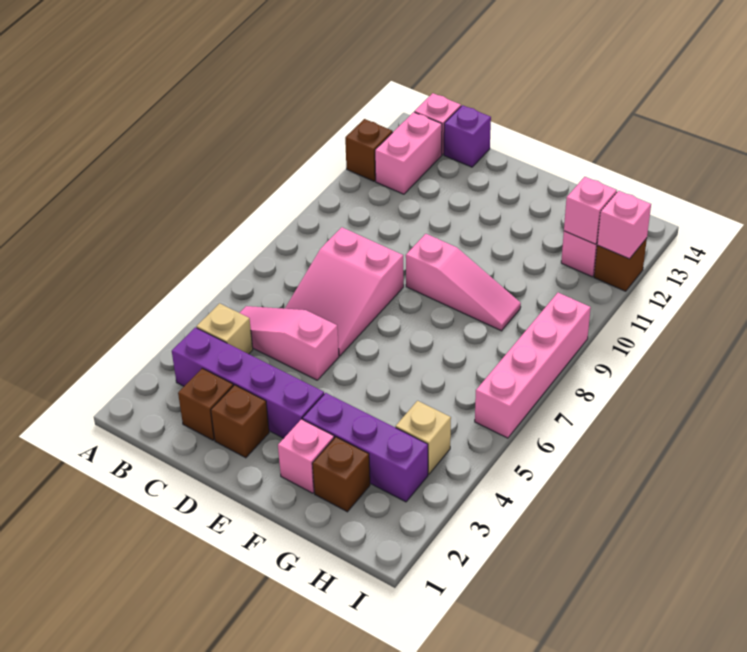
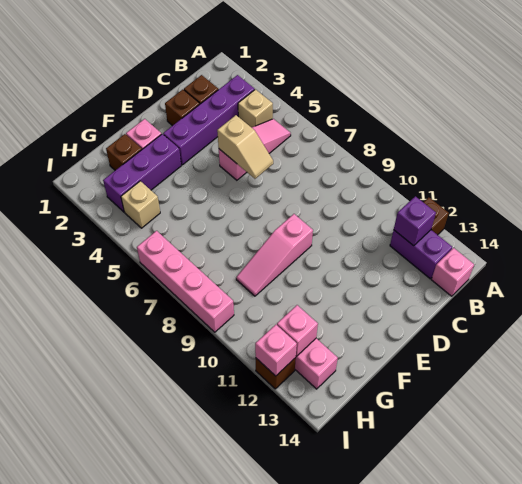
pink 1x2 brick [375,112,442,194] -> purple 1x2 brick [390,230,452,279]
pink 2x3 slope [285,227,404,356] -> none
purple 1x1 brick [444,105,491,167] -> purple 1x1 brick moved to [394,196,436,246]
none -> tan 1x2 slope [217,115,273,179]

